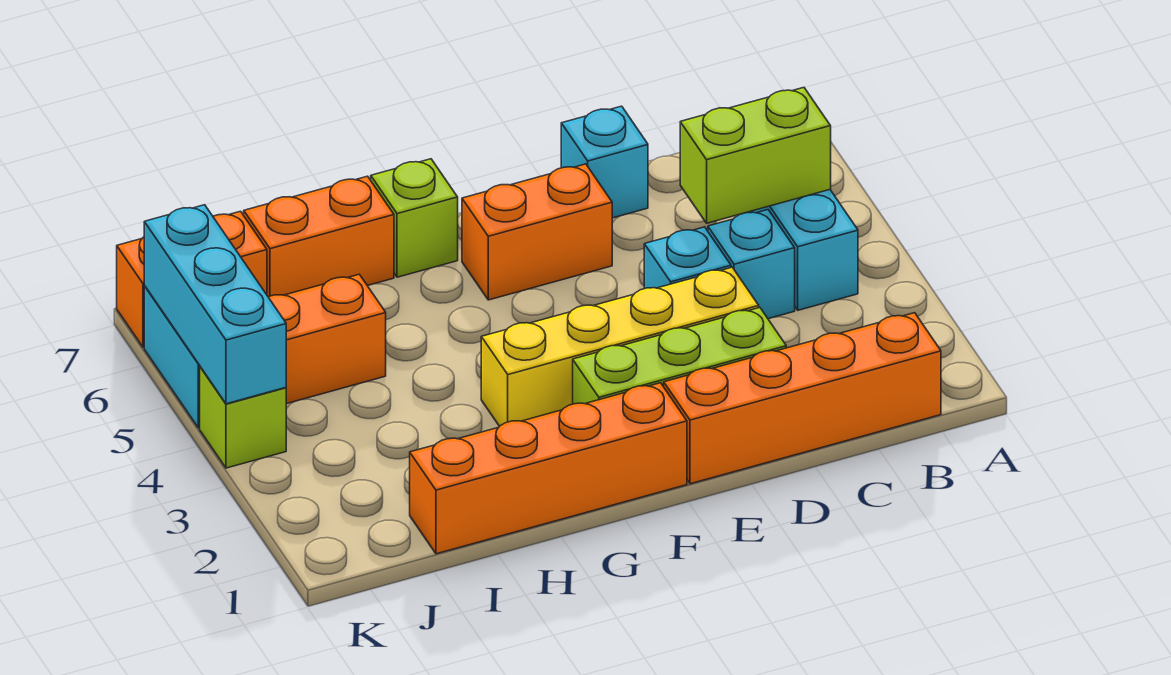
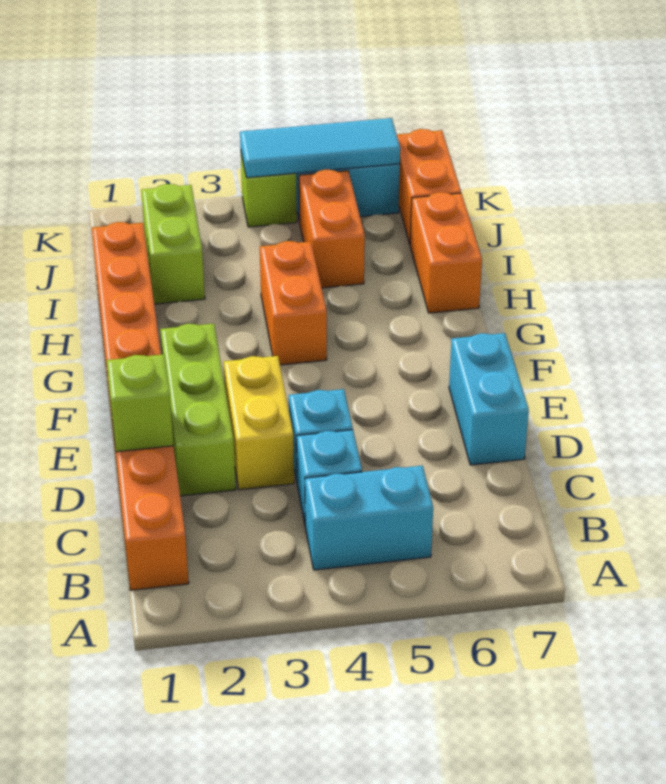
lime 1x2 brick [680,88,831,223] -> lime 1x2 brick moved to [141,184,205,304]
yellow 1x4 brick [481,267,759,426] -> yellow 1x2 brick [223,356,294,490]
cyan 1x1 brick [561,106,648,218] -> cyan 1x2 brick [449,333,529,465]
orange 1x2 brick [462,164,612,300] -> orange 1x2 brick moved to [260,241,327,365]
lime 1x1 brick [371,159,458,277] -> lime 1x1 brick moved to [107,354,173,452]
cyan 1x3 brick [144,205,286,404] -> cyan 1x3 tile [240,118,400,178]

